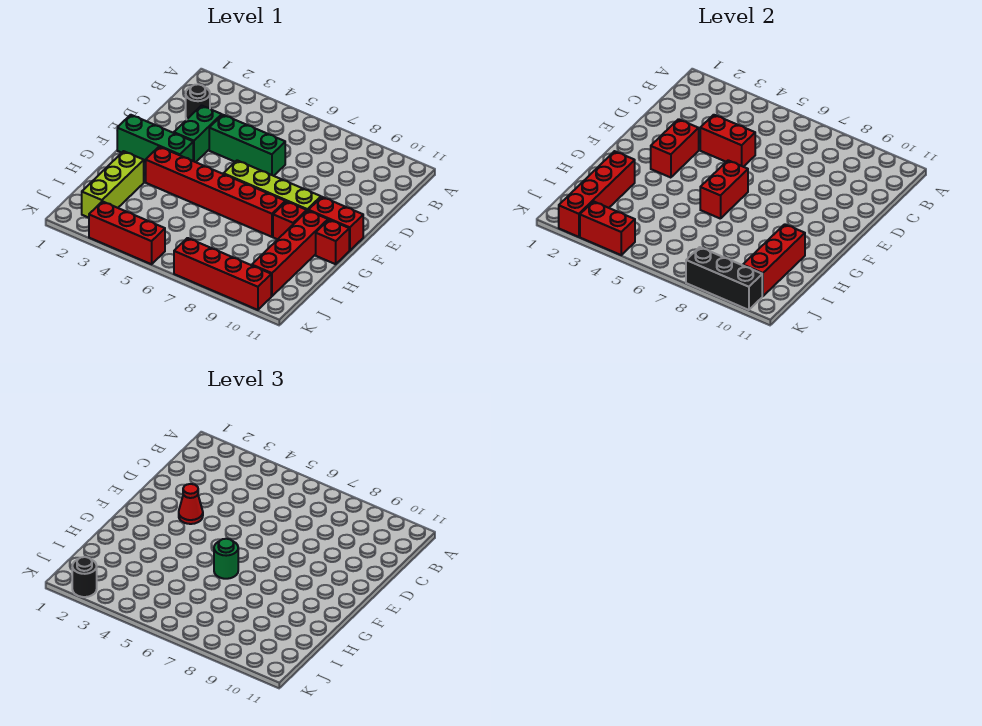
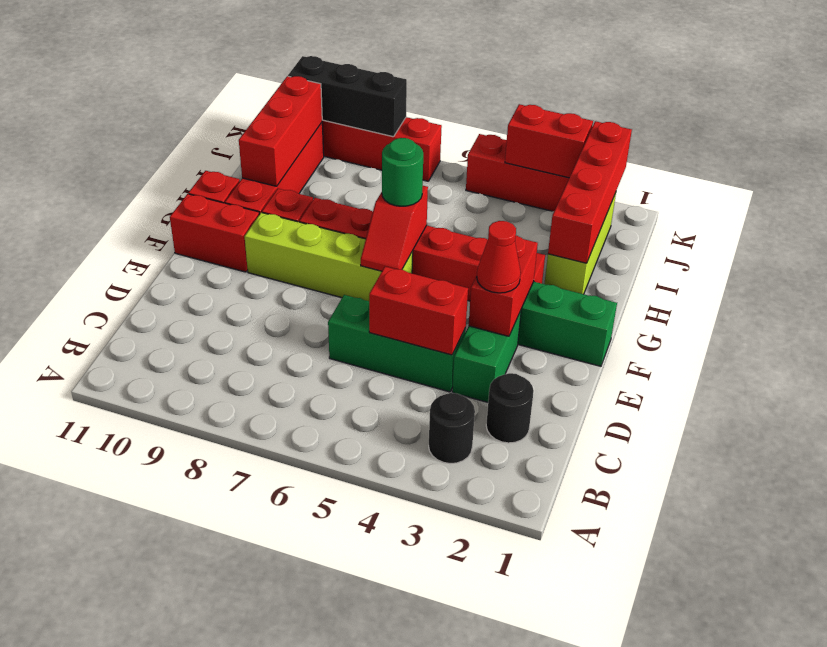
red 1x2 brick [700,160,748,219] -> red 1x2 slope [361,186,428,271]
black 1x1 round brick [72,557,97,597] -> black 1x1 round brick moved to [429,393,475,464]

